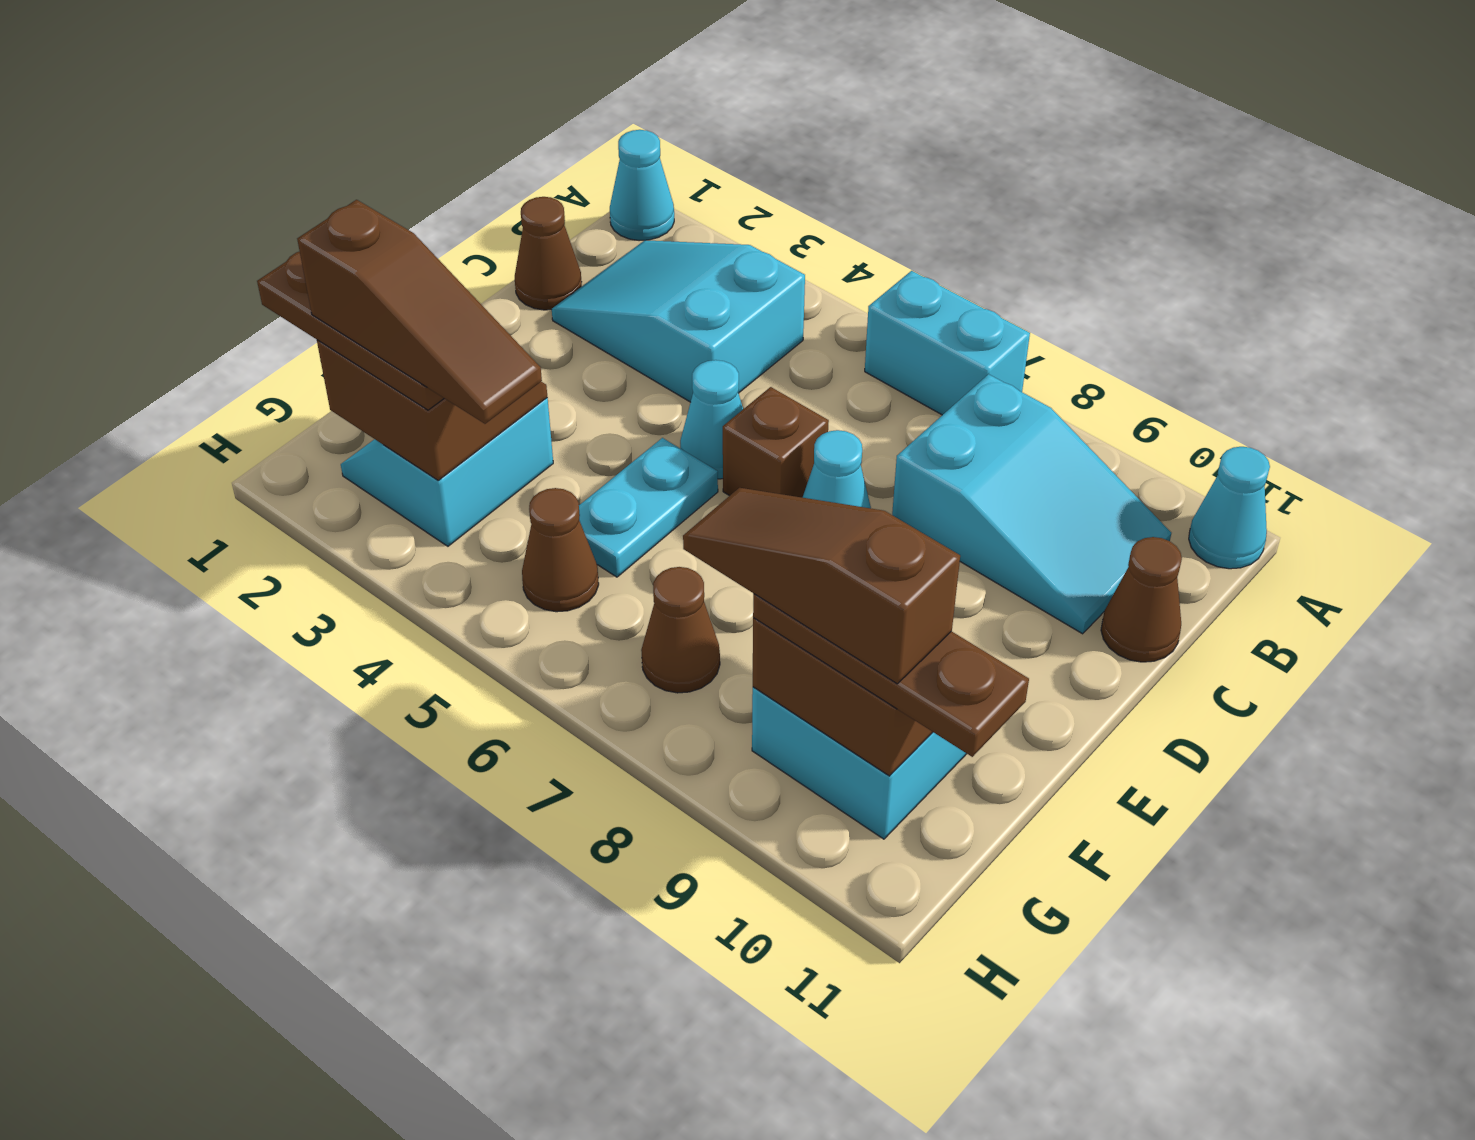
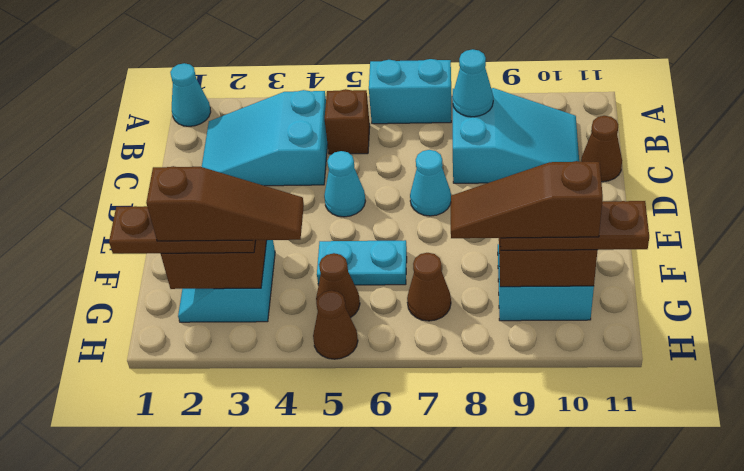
cyan 1x1 cone [1189,447,1270,569] -> cyan 1x1 cone moved to [452,49,493,117]
brown 1x1 cone [515,197,582,310] -> brown 1x1 cone moved to [313,290,358,359]
brown 1x1 brick [723,387,829,497] -> brown 1x1 brick moved to [325,89,370,154]
cyan 1x2 plate [579,438,718,577] -> cyan 1x2 plate turned to [317,240,407,285]

